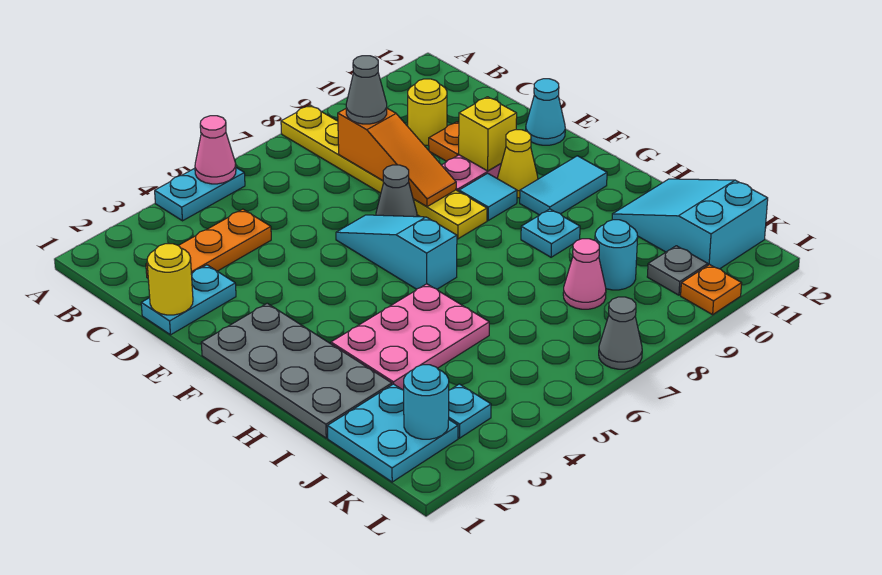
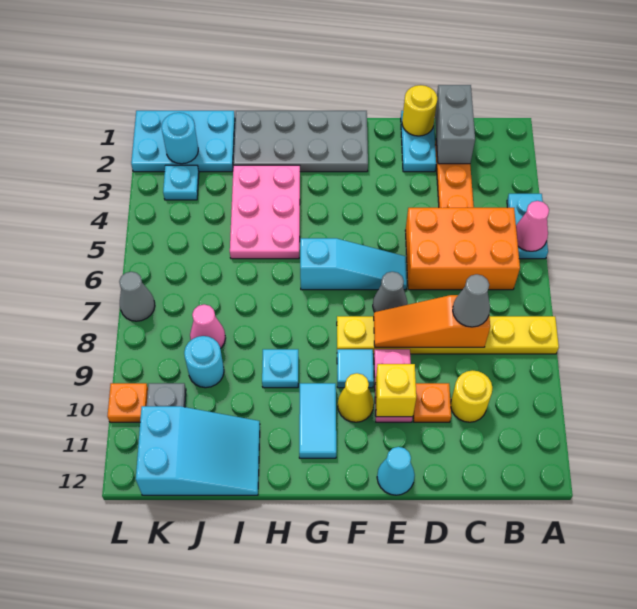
none -> orange 2x3 brick [405,207,520,290]
none -> grey 1x2 brick [435,85,475,164]
cyan 2x2 plate [327,384,458,482] -> cyan 2x3 plate [131,111,235,172]

